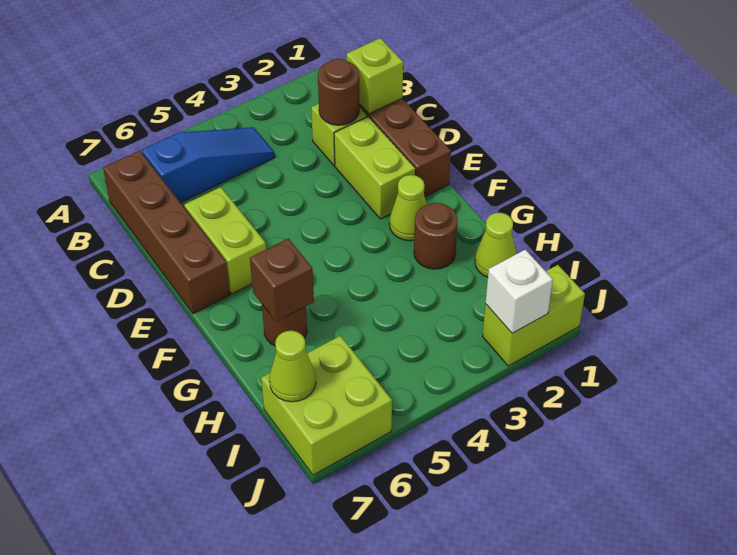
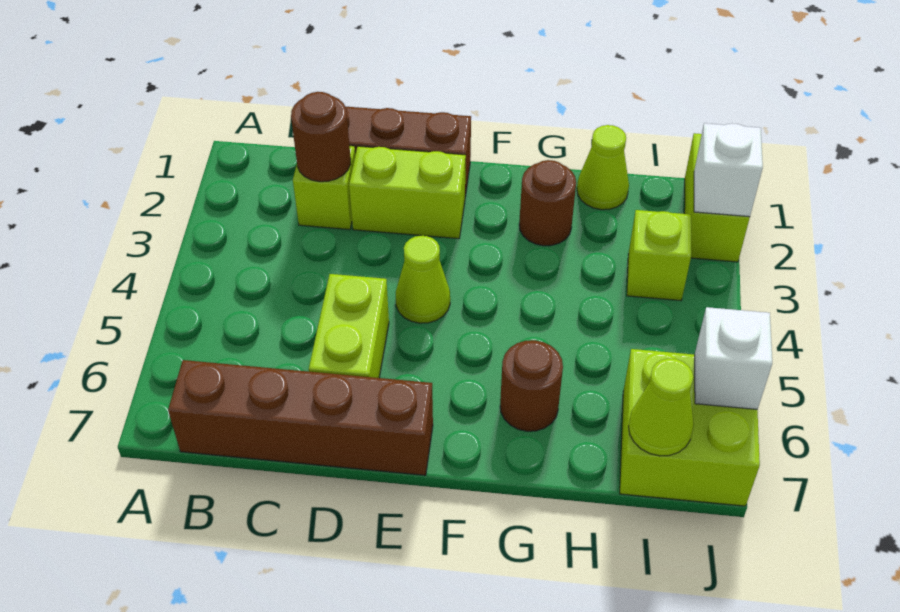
blue 1x3 slope [142,127,275,203] -> none
lime 1x1 brick [346,38,403,114] -> lime 1x1 brick moved to [627,210,691,301]
lime 1x2 brick [184,187,266,294] -> lime 1x2 brick turned to [309,274,389,378]
lime 1x1 cone [389,175,427,241] -> lime 1x1 cone moved to [396,236,450,323]
brown 1x1 brick [250,238,314,322] -> none
none -> white 1x1 brick [695,307,772,409]

